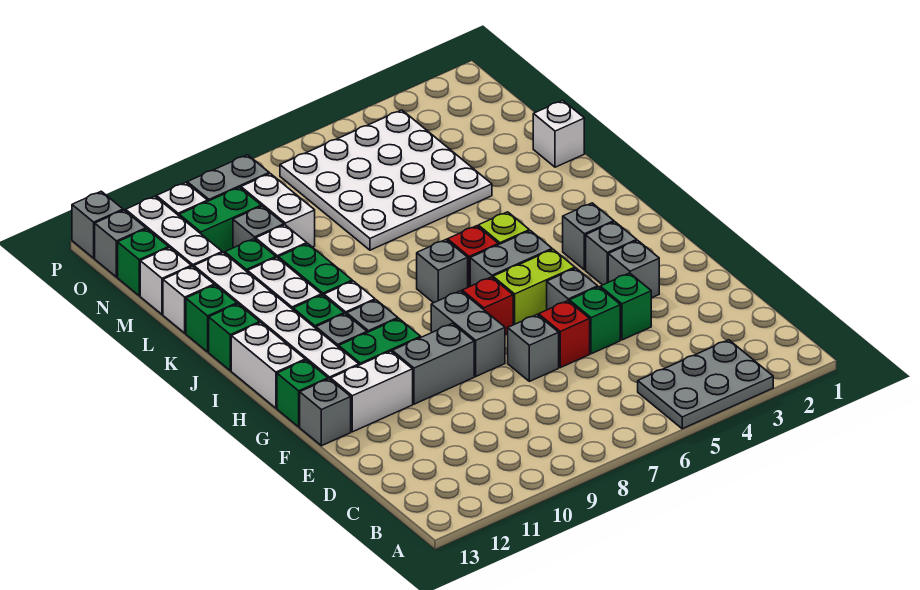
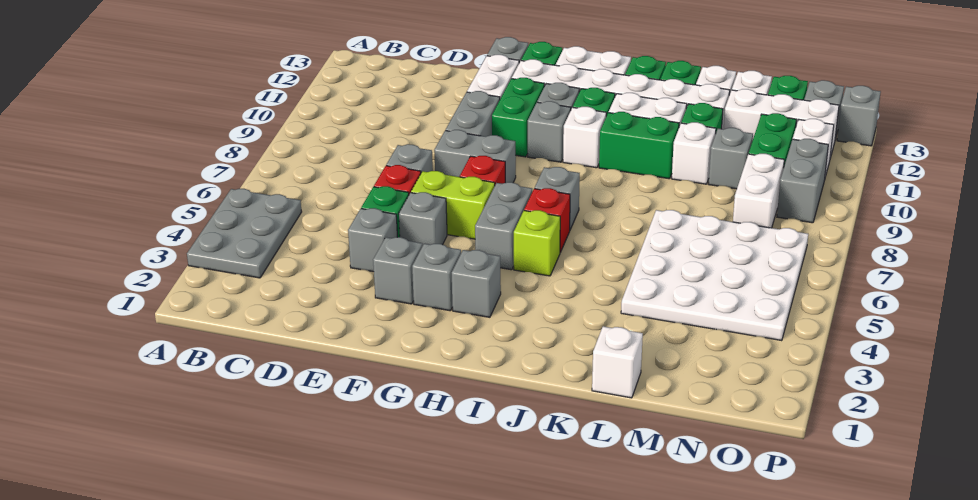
green 1x1 brick [600,273,651,340] -> grey 1x1 brick [348,208,397,272]
lime 1x2 brick [493,249,575,325] -> lime 1x2 brick turned to [411,171,495,239]
white 1x2 brick [241,174,315,247] -> white 1x2 brick turned to [733,154,784,228]

